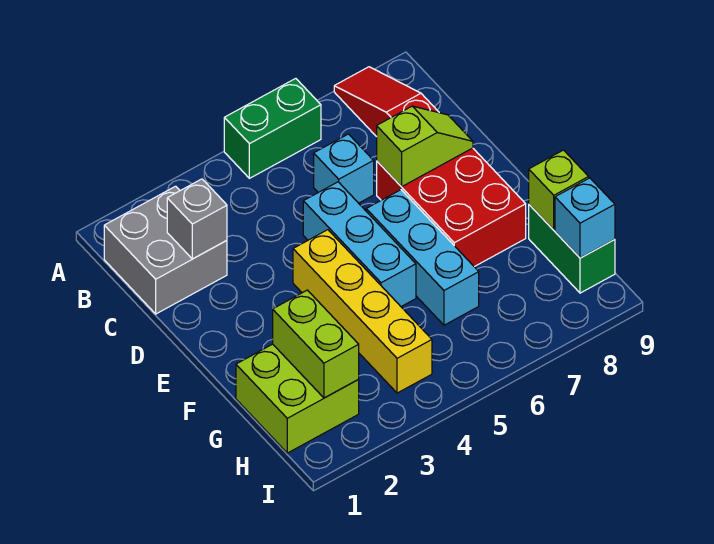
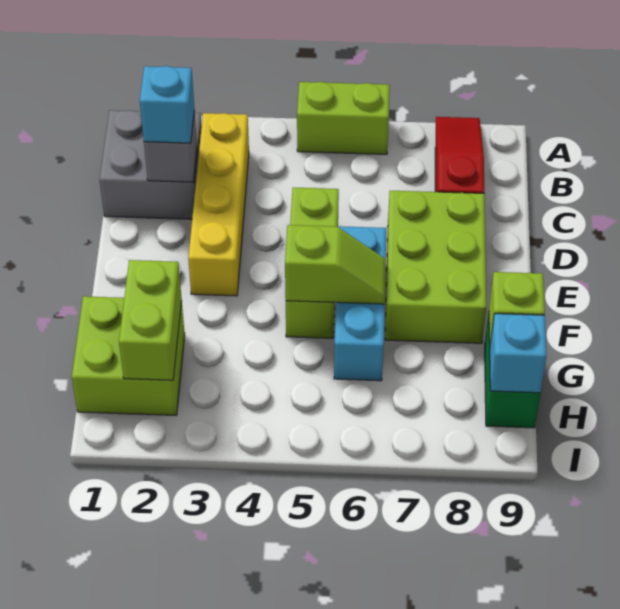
green 1x2 brick [224,78,321,178] -> lime 1x2 brick [297,82,390,154]
cyan 1x1 brick [314,134,374,203] -> cyan 1x1 brick moved to [140,66,194,143]
cyan 1x3 brick [303,182,416,306] -> lime 1x3 brick [286,187,339,338]
red 2x3 brick [377,148,526,267] -> lime 2x3 brick [385,191,486,343]
lime 1x2 slope [377,106,473,187] -> lime 1x2 slope moved to [285,225,386,304]
yellow 1x4 brick [293,230,432,393] -> yellow 1x4 brick moved to [188,113,249,296]

